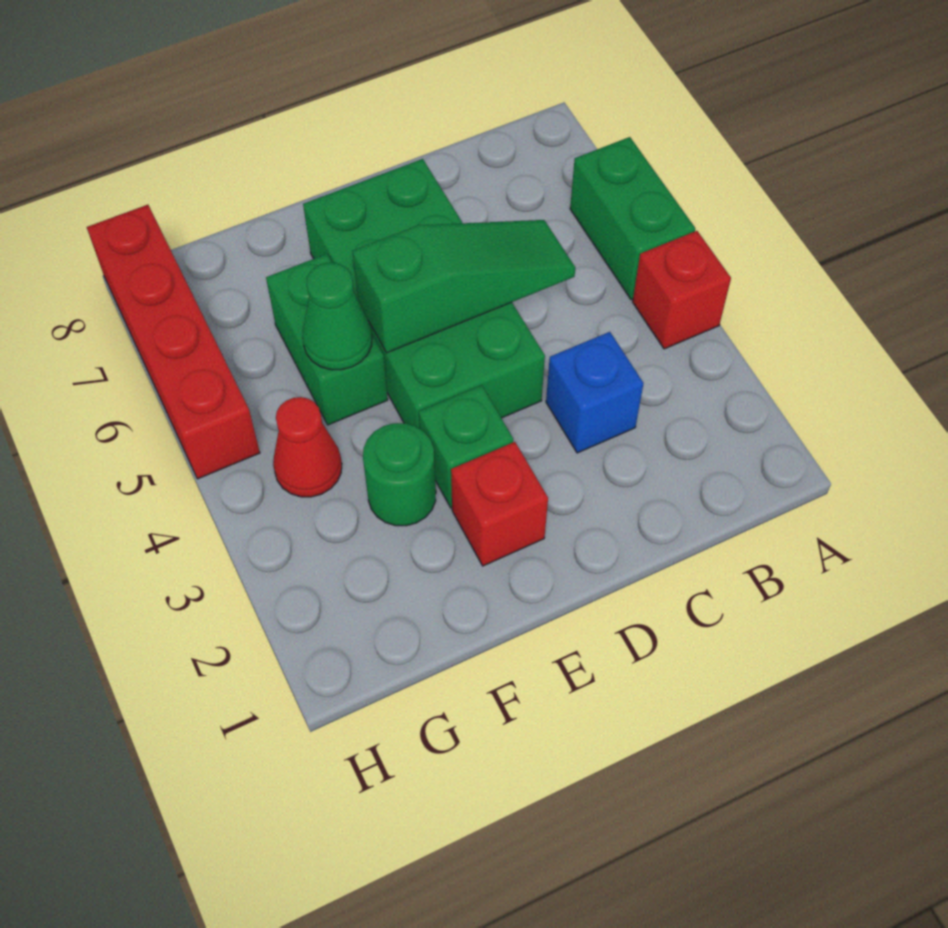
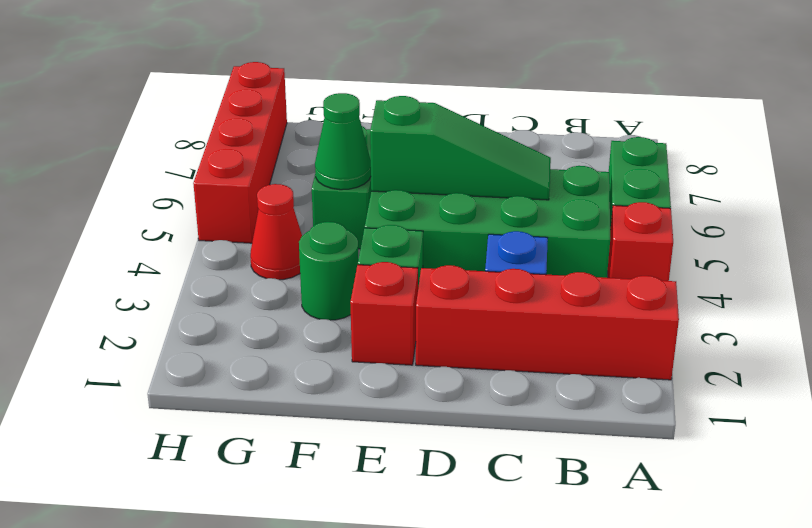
none -> red 1x4 brick [416,265,679,380]
green 2x4 brick [303,159,545,429] -> green 2x4 brick turned to [365,166,610,278]

